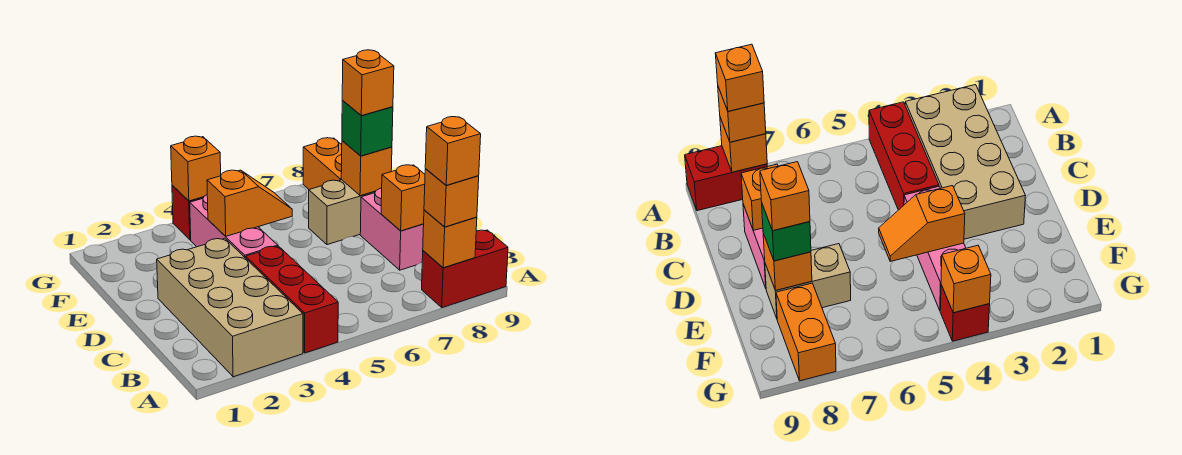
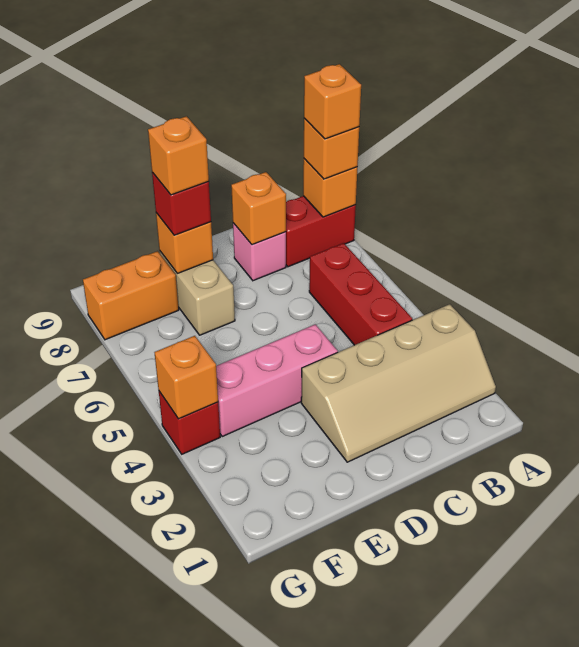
tan 2x4 brick [157,238,303,377] -> tan 2x4 slope [301,304,496,462]
red 1x3 brick [246,246,338,353] -> red 1x3 brick turned to [309,243,412,345]
red 1x2 brick [422,230,508,308] -> red 1x2 brick turned to [286,196,356,267]
pink 1x2 brick [360,188,424,270] -> pink 1x1 brick [233,223,286,281]
orange 1x2 slope [207,170,292,236] -> none
green 1x1 brick [342,100,393,156] -> red 1x1 brick [152,172,211,235]

